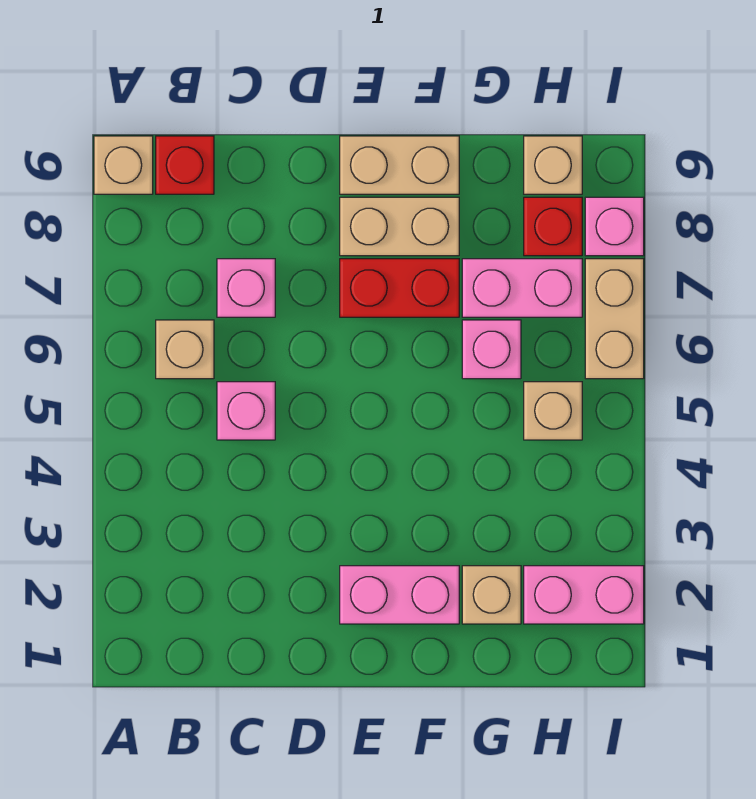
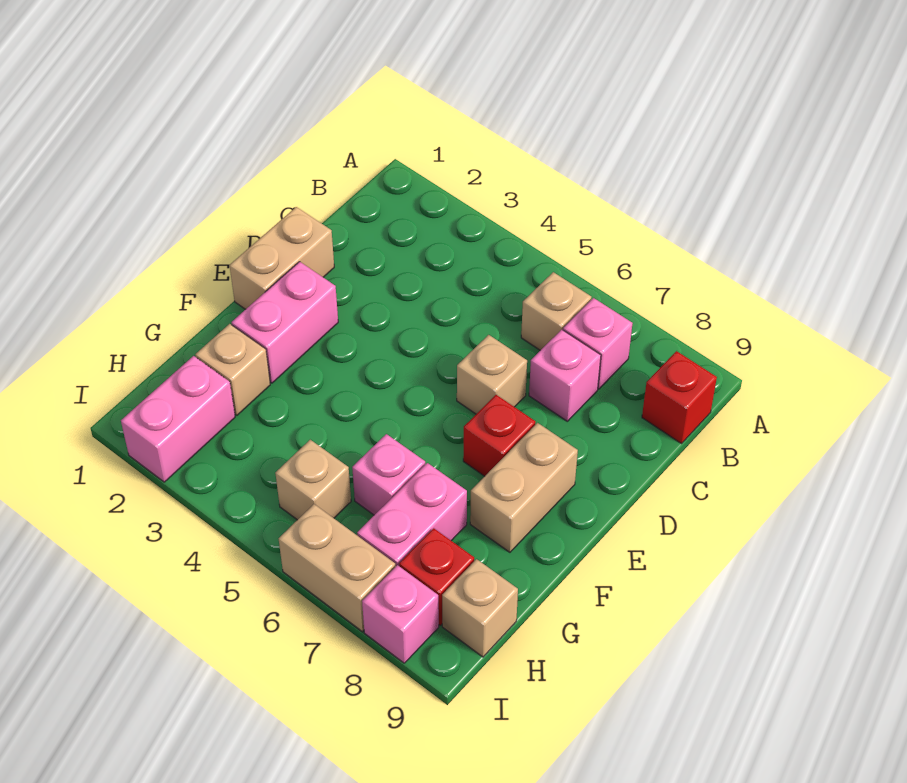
tan 1x1 brick [94,136,153,194] -> tan 1x1 brick moved to [457,335,527,414]
pink 1x1 brick [217,382,275,440] -> pink 1x1 brick moved to [563,298,633,389]
red 1x2 brick [340,259,459,317] -> red 1x1 brick [463,395,535,476]
tan 1x2 brick [340,136,459,194] -> tan 1x2 brick moved to [229,207,334,309]

